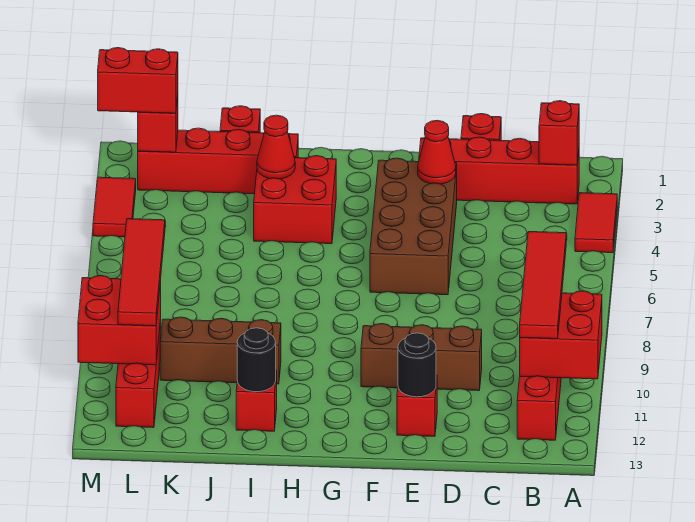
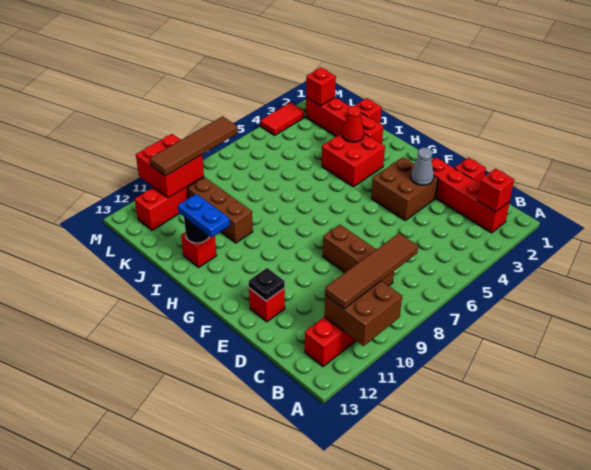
red 1x2 tile [575,193,617,253] -> none
red 2x2 brick [520,291,602,379] -> brown 2x2 brick [324,281,402,346]
red 1x4 tile [520,232,566,339] -> brown 1x4 tile [325,233,418,309]
brown 1x3 brick [361,324,482,391] -> brown 1x3 brick moved to [323,224,394,286]
brown 2x4 brick [370,158,457,295] -> brown 2x2 brick [371,157,438,220]
red 1x1 cone [418,120,456,184] -> grey 1x1 cone [411,148,434,185]
black 1x1 round brick [398,333,436,397] -> black 1x1 plate [249,268,285,301]
none -> blue 1x2 plate [178,194,230,237]
red 1x2 brick [98,48,178,113] -> none
red 1x4 tile [118,219,165,326] -> brown 1x4 tile [150,116,238,176]

